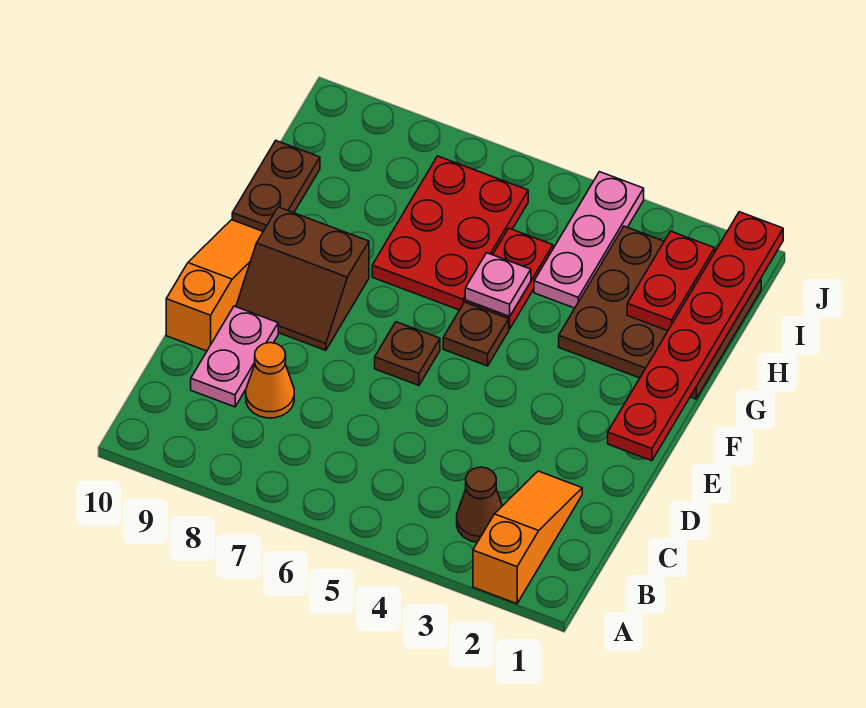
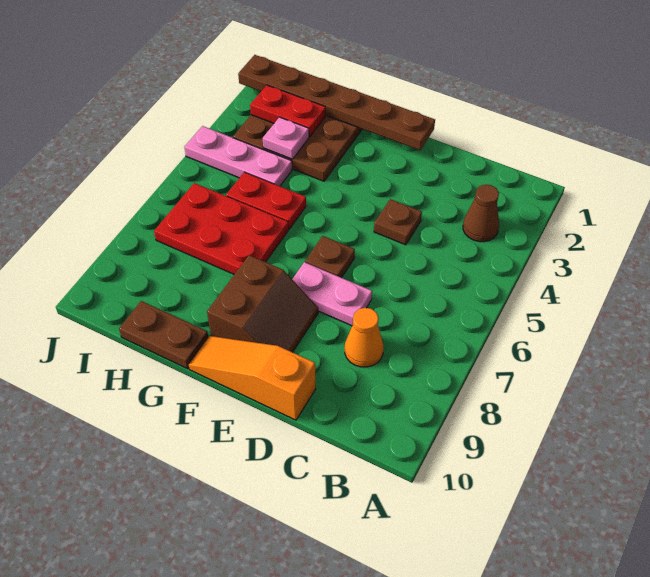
orange 1x3 slope [473,471,582,604] -> none
pink 1x2 plate [191,306,278,407] -> pink 1x2 plate moved to [292,262,372,326]
red 1x6 plate [608,212,783,461] -> brown 1x6 plate [238,55,435,150]
brown 1x1 plate [443,302,509,366] -> brown 1x1 plate moved to [374,199,422,245]
pink 1x1 plate [465,253,531,317] -> pink 1x1 plate moved to [263,117,309,159]

